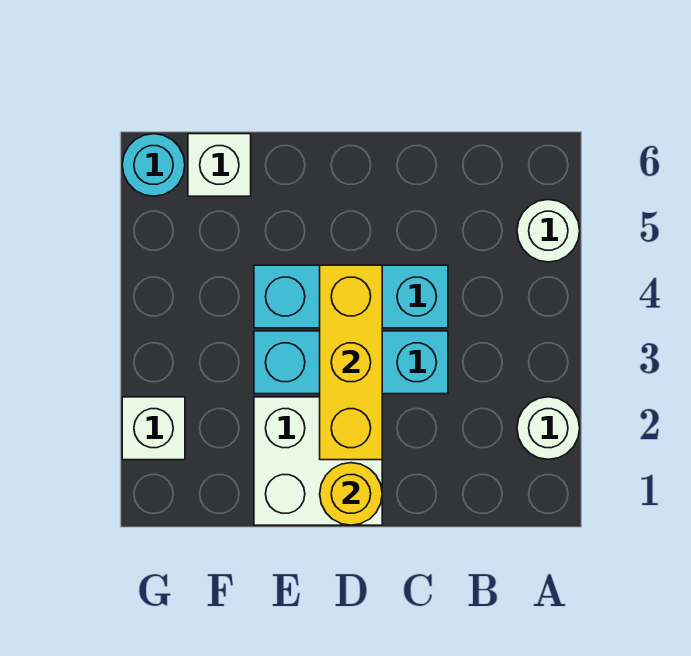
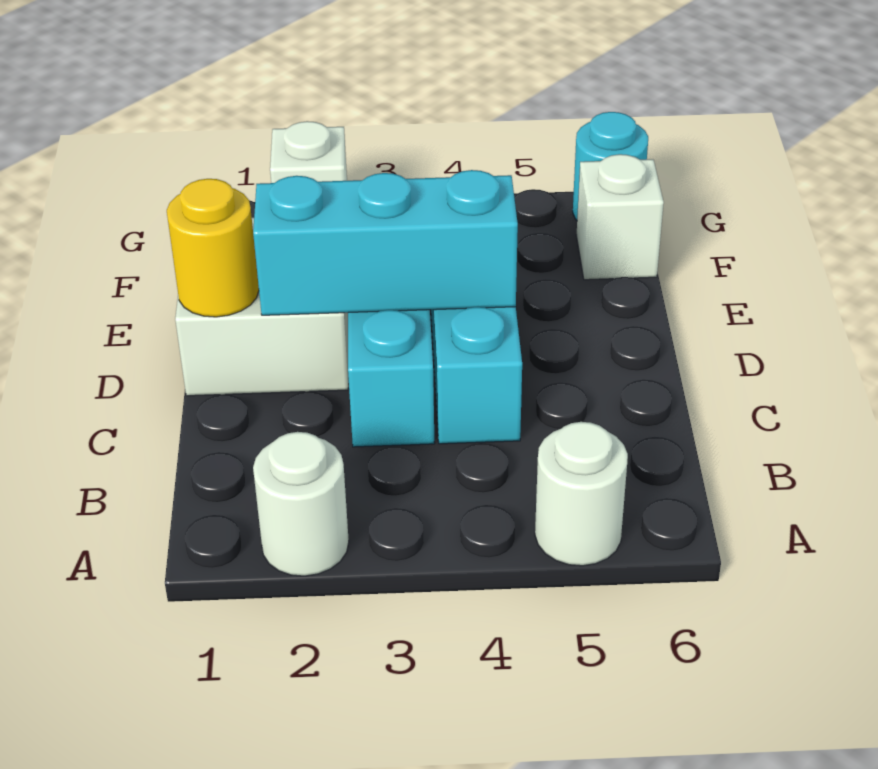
yellow 1x3 brick [320,265,382,460] -> cyan 1x3 brick [253,170,518,315]

